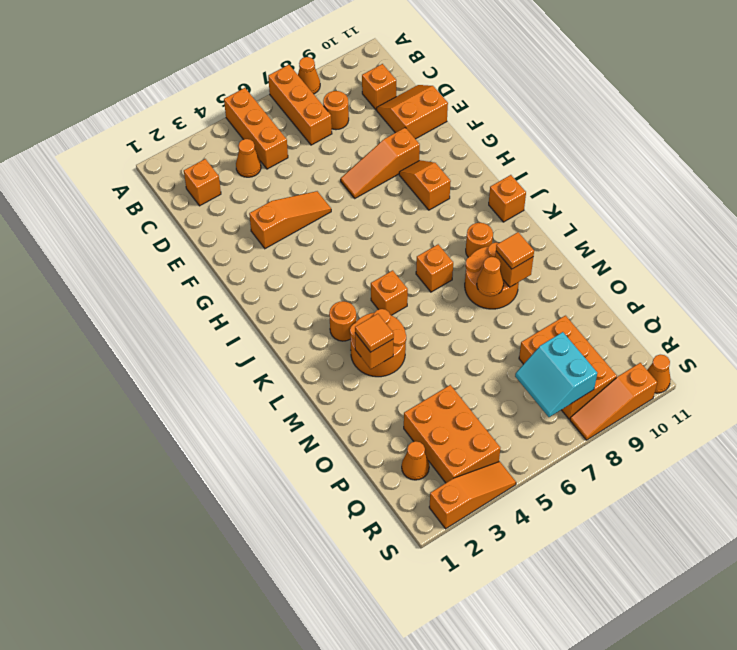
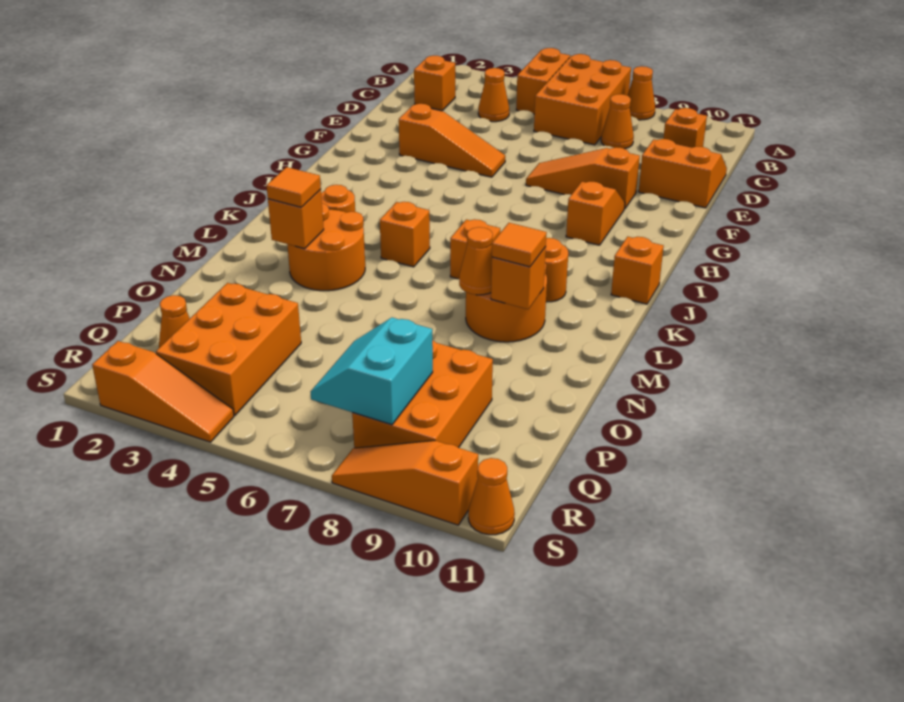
orange 1x3 brick [224,88,288,169] -> orange 1x2 brick [516,48,570,114]
orange 1x3 brick [268,65,332,145] -> orange 2x3 brick [534,54,631,145]
orange 1x1 round brick [323,91,349,130] -> orange 1x1 cone [601,94,634,149]

